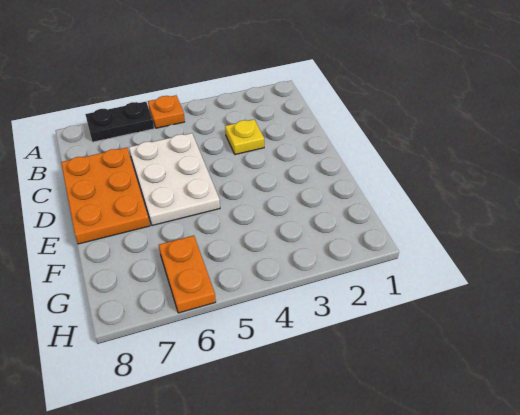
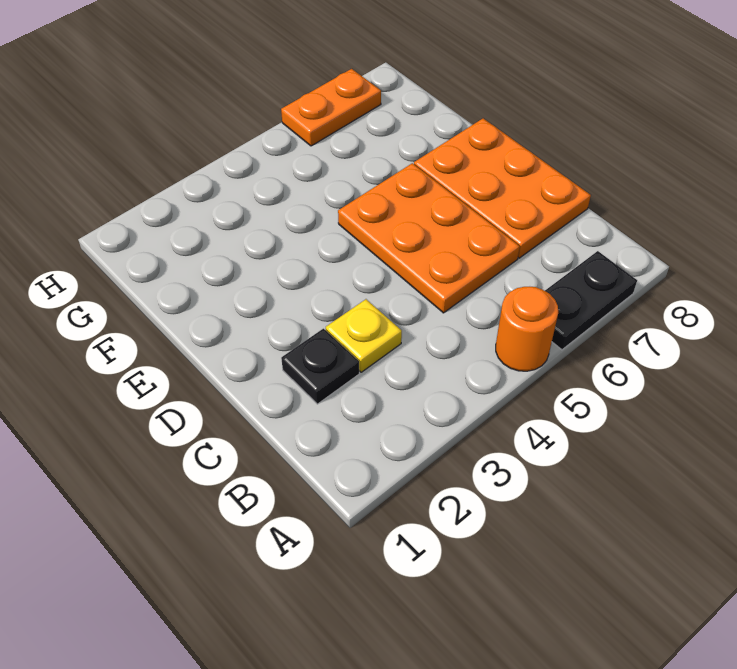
orange 1x1 plate [148,95,185,128] -> orange 1x1 round brick [496,287,558,371]
none -> black 1x1 plate [281,329,359,404]
white 2x3 plate [129,133,220,226] -> orange 2x3 plate [338,163,520,313]
orange 1x2 plate [159,236,216,313] -> orange 1x2 plate turned to [281,69,381,146]

